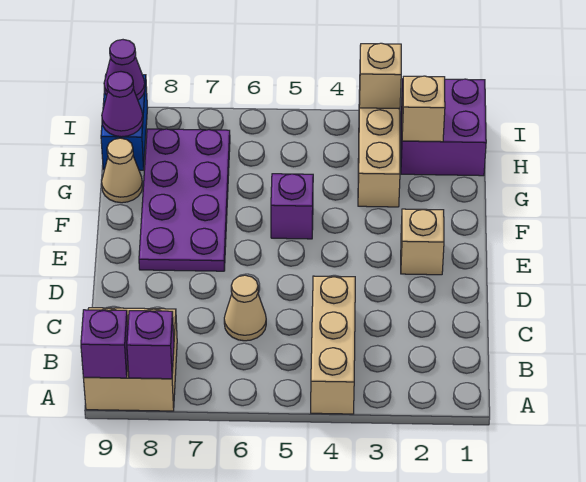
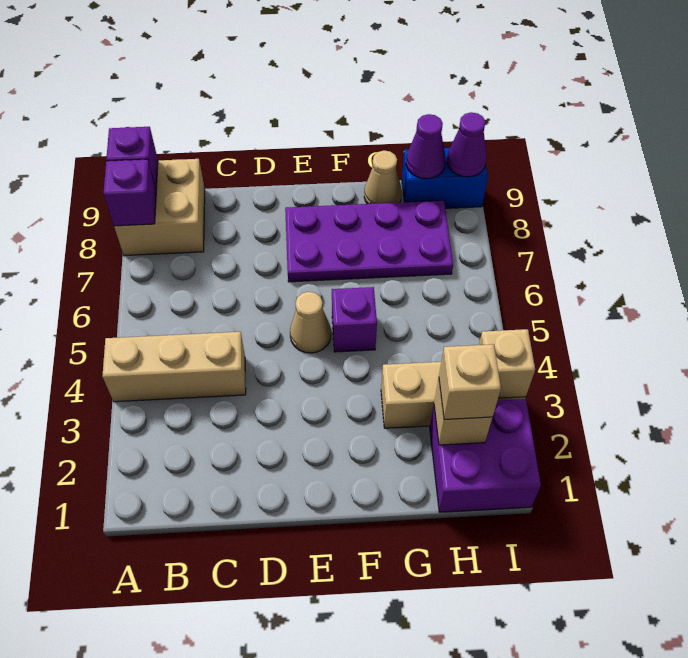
tan 1x1 cone [224,275,266,341] -> tan 1x1 cone moved to [290,292,331,353]
tan 1x1 brick [401,209,444,275] -> tan 1x1 brick moved to [439,344,501,420]

